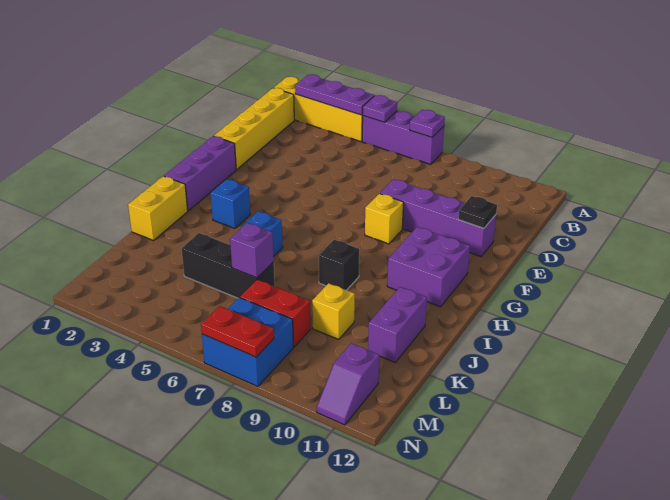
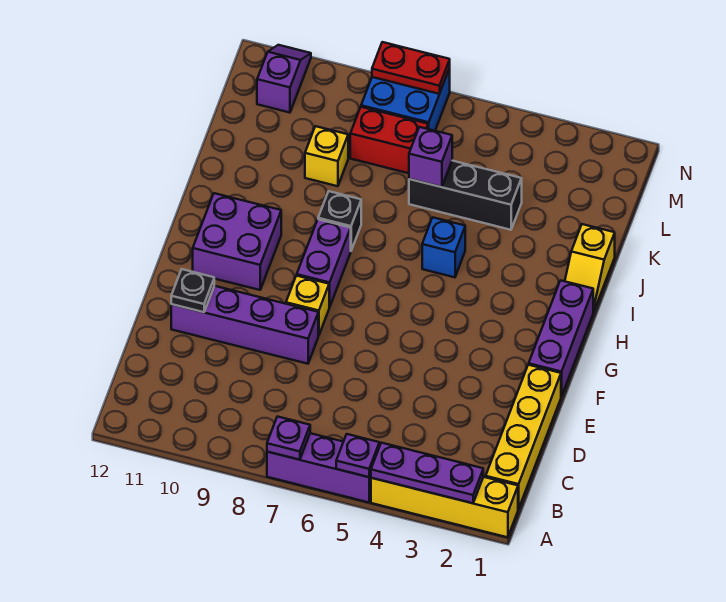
blue 1x1 brick [211,179,250,228] -> none
yellow 1x2 brick [128,176,188,241] -> yellow 1x2 slope [565,224,615,312]
purple 1x2 brick [368,287,427,362] -> purple 1x2 brick moved to [297,219,351,307]

